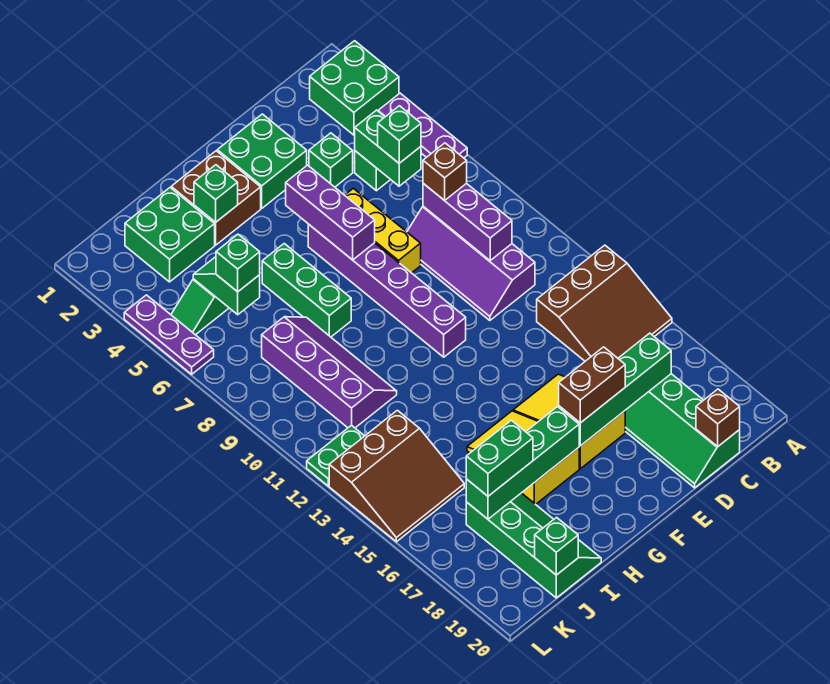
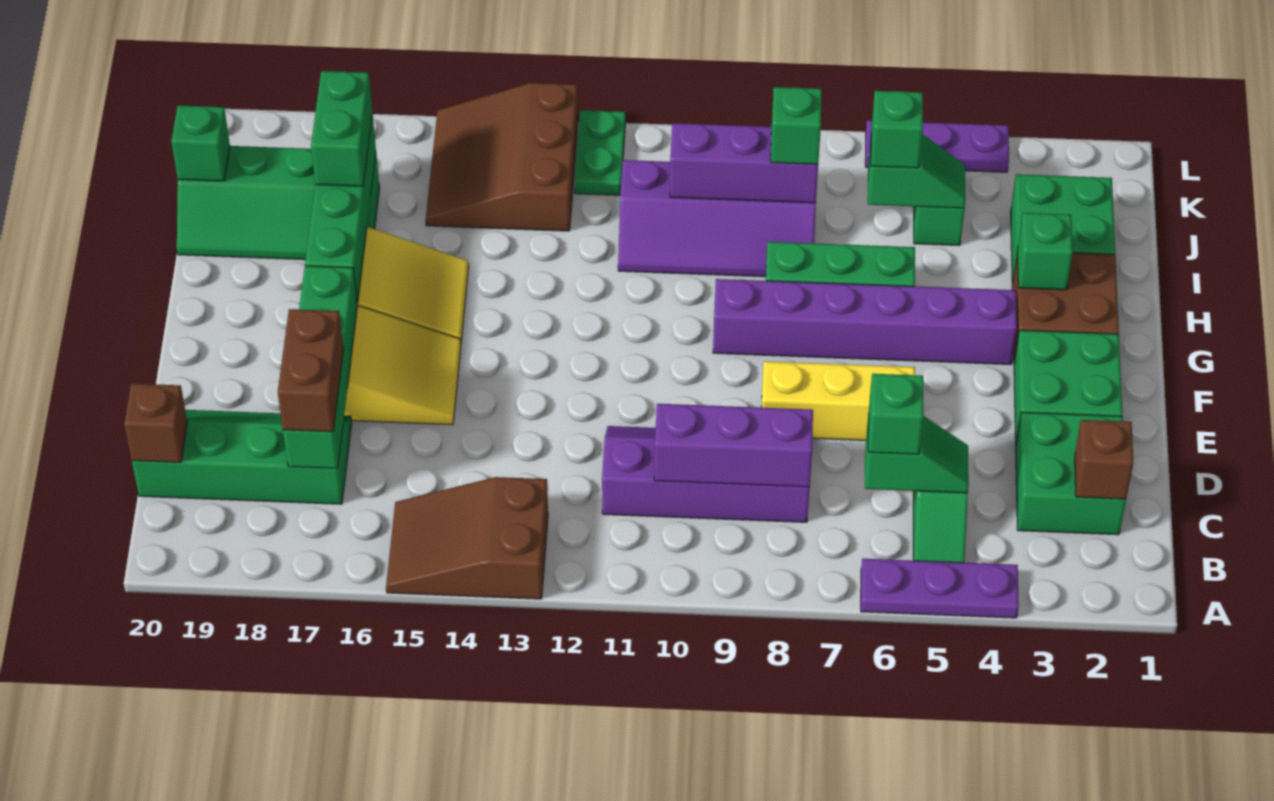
green 2x2 brick [310,41,399,135] -> green 2x2 brick moved to [1016,412,1126,535]
brown 3x3 slope [537,245,672,361] -> brown 2x3 slope [386,477,548,599]
green 1x2 brick [355,110,421,186] -> green 1x2 slope [865,413,969,493]
brown 1x1 brick [423,143,467,201] -> brown 1x1 brick moved to [1075,420,1133,499]
green 1x1 brick [309,133,353,187] -> green 1x1 brick moved to [771,87,822,164]
brown 1x2 brick [559,347,625,423] -> brown 1x2 brick moved to [278,309,343,432]
purple 1x3 brick [286,165,375,260] -> purple 1x3 brick moved to [670,123,818,203]
purple 1x6 brick [308,224,466,357] -> purple 1x6 brick moved to [713,279,1017,365]

